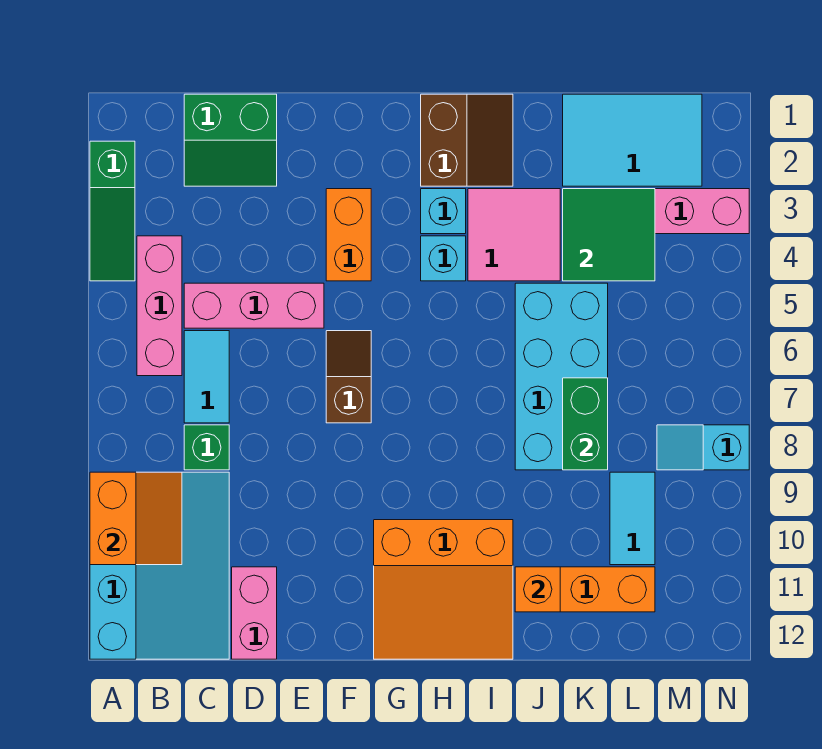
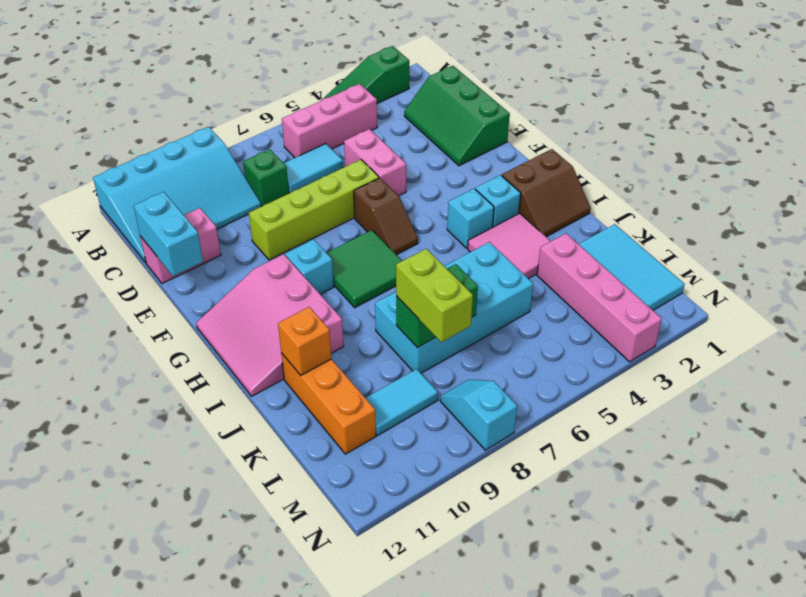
orange 2x2 slope [90,472,182,565] -> none
green 2x2 slope [184,94,277,186] -> green 2x3 slope [404,66,510,166]
pink 1x3 brick [184,283,324,328] -> pink 1x2 brick [344,129,406,196]
none -> cyan 1x2 brick [134,192,203,276]
none -> lime 1x4 brick [249,160,379,260]
orange 1x2 brick [326,189,371,281] -> none
brown 1x2 slope [326,331,371,423] -> brown 1x2 slope turned to [354,178,418,255]
none -> cyan 1x1 brick [285,239,334,294]
orange 3x3 slope [374,520,513,659] -> pink 3x3 slope [196,254,344,396]
green 2x2 tile [563,189,655,281] -> green 2x2 tile moved to [327,230,402,308]
none -> lime 1x2 brick [396,249,473,342]

